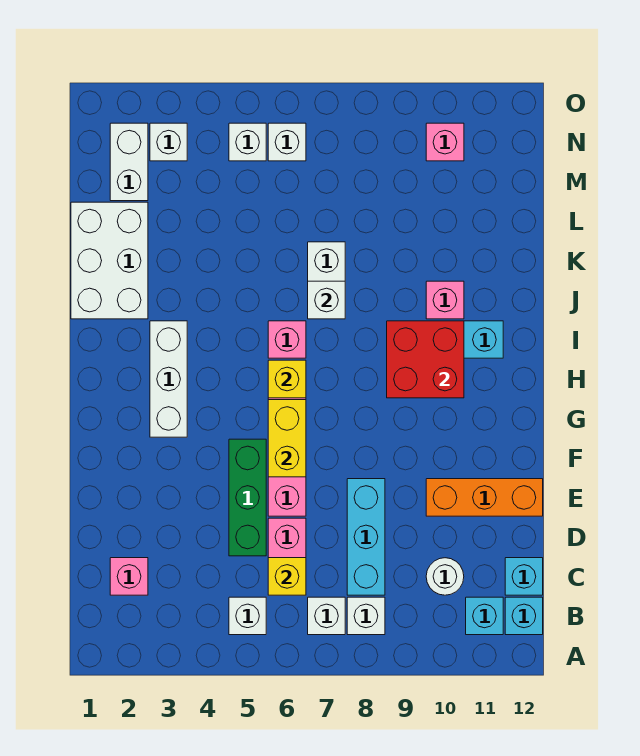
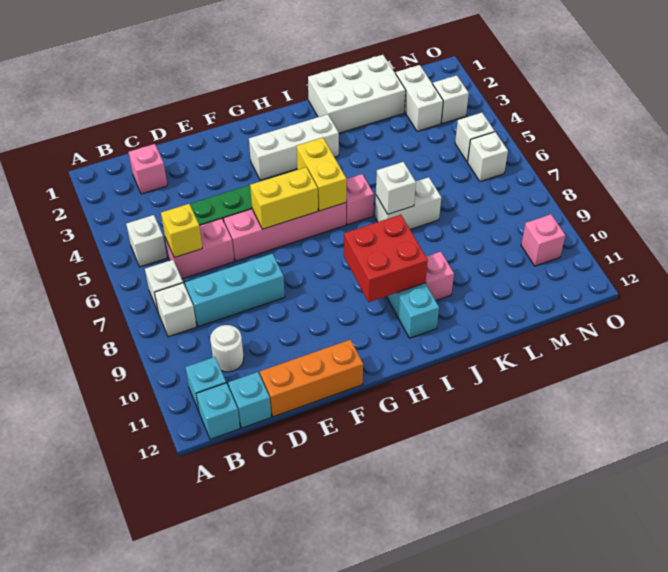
orange 1x3 brick [426,479,543,516] -> orange 1x3 brick turned to [260,340,363,417]
yellow 1x1 brick [268,360,306,398] -> yellow 1x2 brick [297,138,346,211]
white 1x2 brick [110,123,148,201] -> white 1x2 brick turned to [396,65,443,131]

